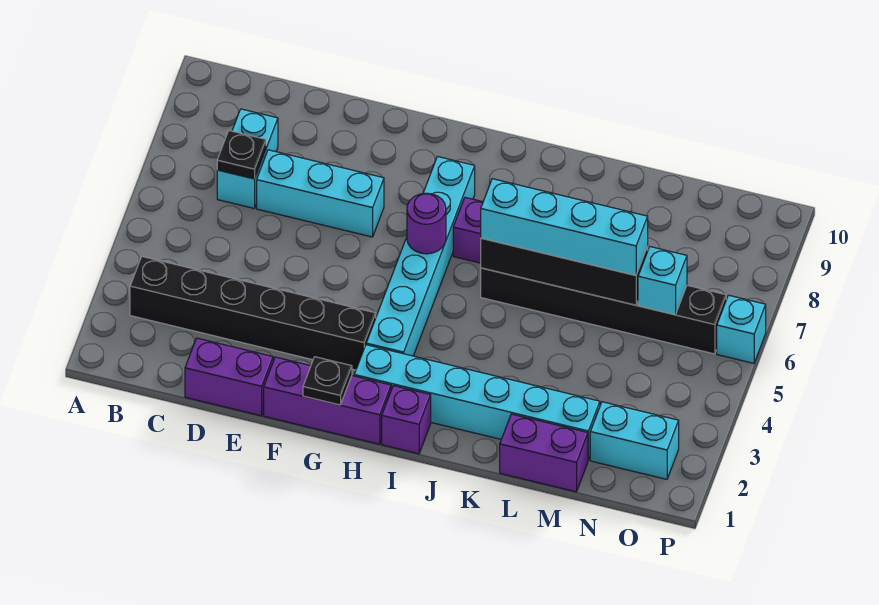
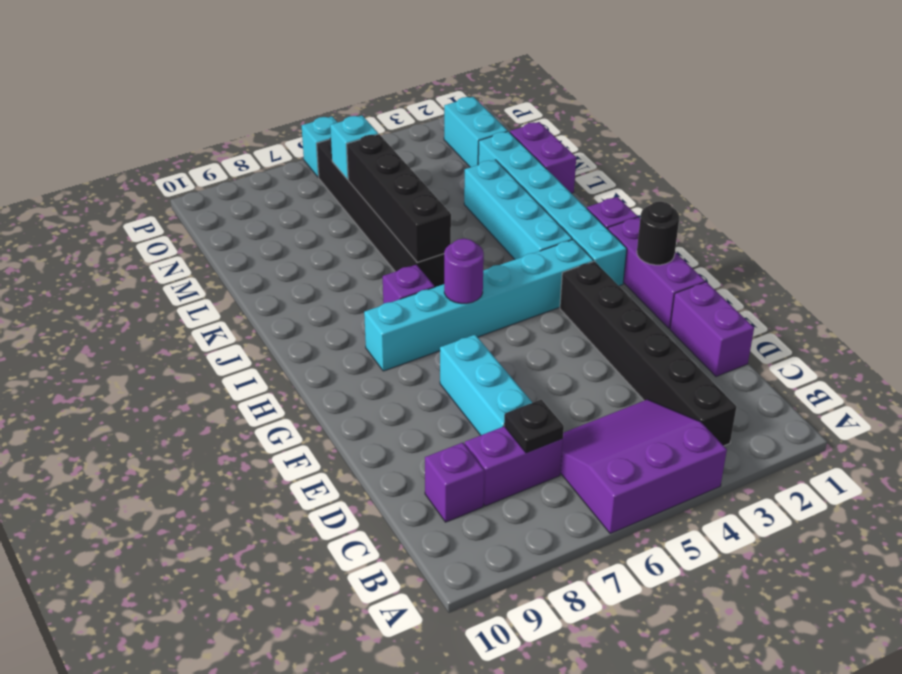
none -> purple 3x3 slope [560,399,727,534]
cyan 1x2 brick [217,109,278,208] -> purple 1x2 brick [465,427,563,506]
none -> purple 1x1 brick [425,443,484,522]
black 1x1 plate [303,357,352,405] -> black 1x1 round brick [637,202,679,265]
cyan 1x4 brick [481,179,648,275] -> cyan 1x4 brick moved to [464,160,572,259]

